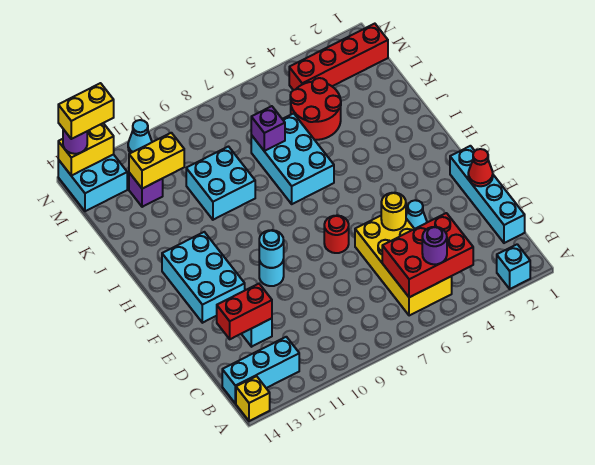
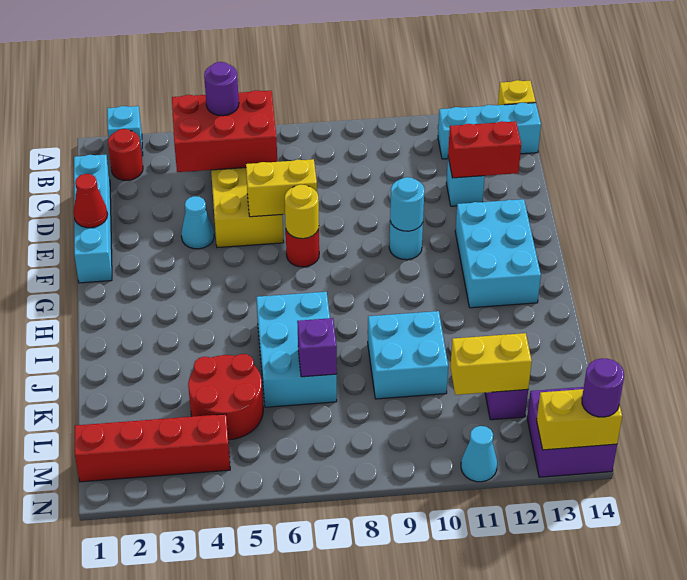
none -> red 1x1 round brick [108,129,143,180]
yellow 1x1 round brick [381,193,406,230] -> yellow 1x1 round brick moved to [285,184,319,239]
cyan 2x2 brick [58,154,127,211] -> purple 2x2 brick [527,387,617,477]
yellow 1x2 brick [58,83,114,139] -> yellow 1x2 brick moved to [246,159,317,217]

